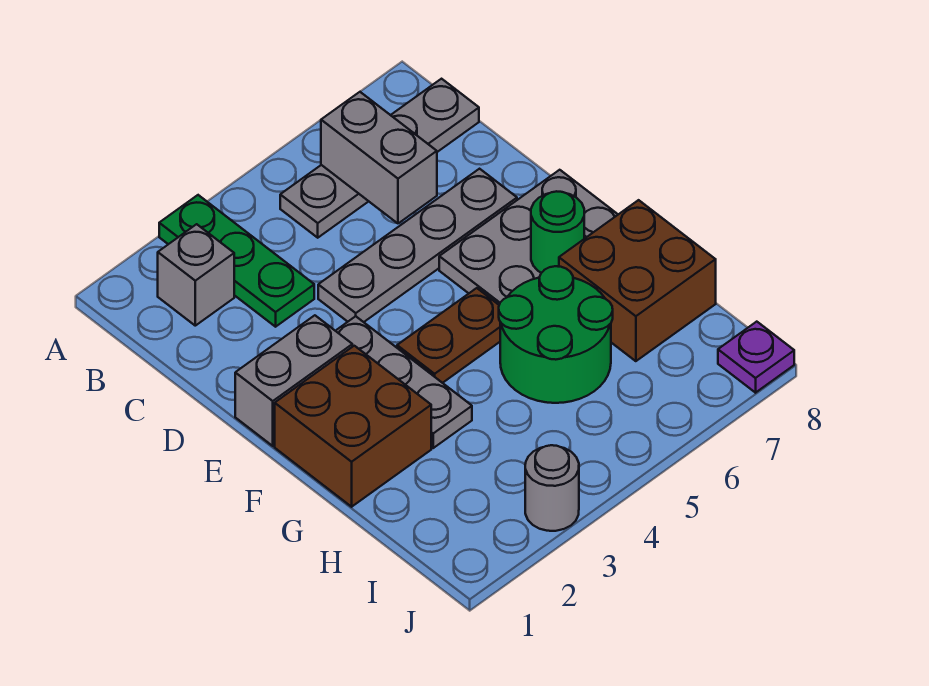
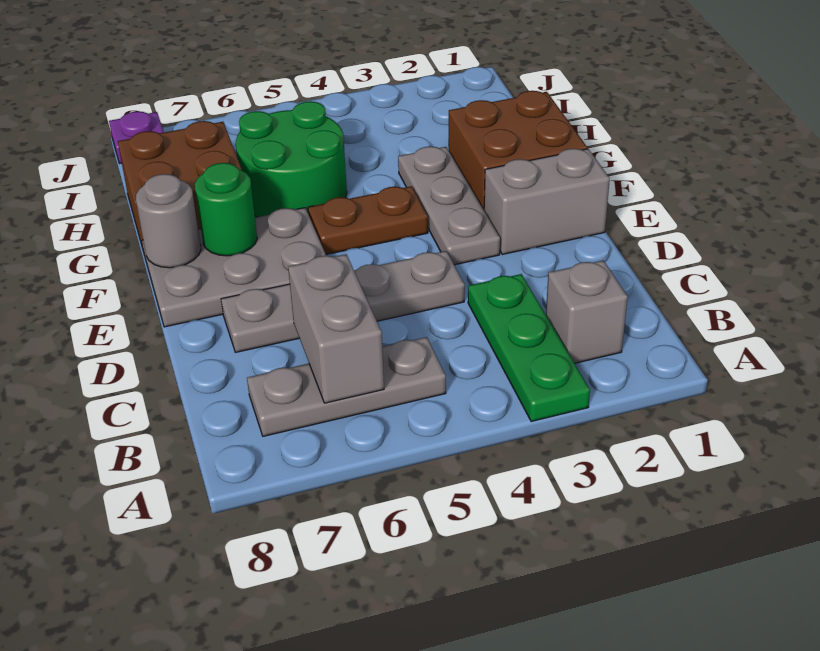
grey 1x4 plate [280,79,479,238] -> grey 1x3 plate [247,337,446,436]
grey 1x1 round brick [525,445,579,531] -> grey 1x1 round brick moved to [136,174,201,268]

